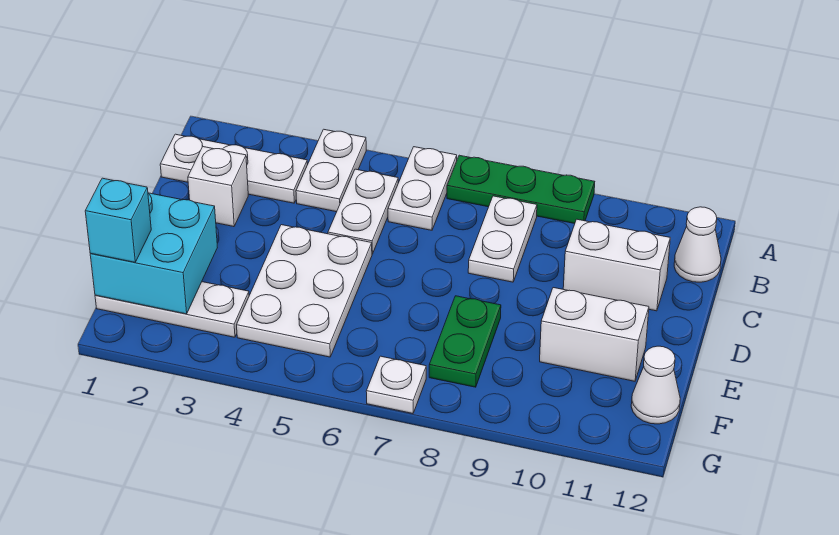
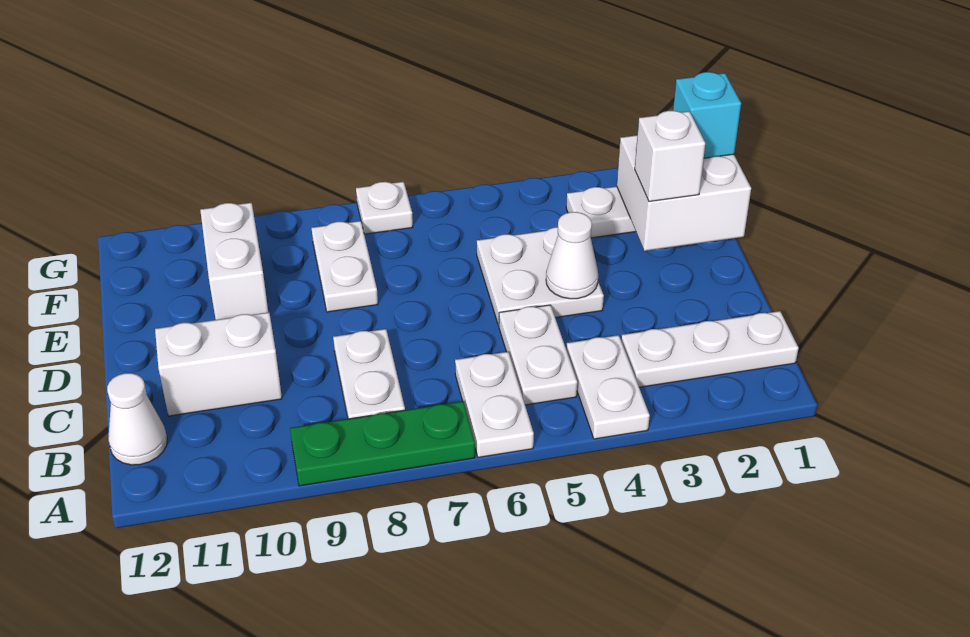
white 1x1 brick [188,147,248,227] -> white 1x1 brick moved to [635,111,705,202]
white 2x3 plate [237,225,372,357] -> white 2x2 plate [477,227,604,326]
cyan 2x2 brick [90,193,217,314] -> white 2x2 brick [617,135,751,251]
green 1x2 plate [429,296,501,387] -> white 1x2 plate [311,221,378,312]
white 1x2 brick [540,288,649,381] -> white 1x2 brick turned to [200,203,268,320]
white 1x1 cone [631,346,680,424] -> white 1x1 cone moved to [546,212,598,299]

